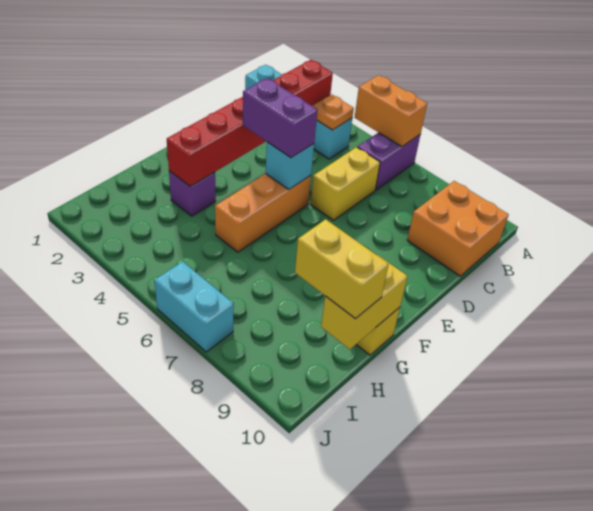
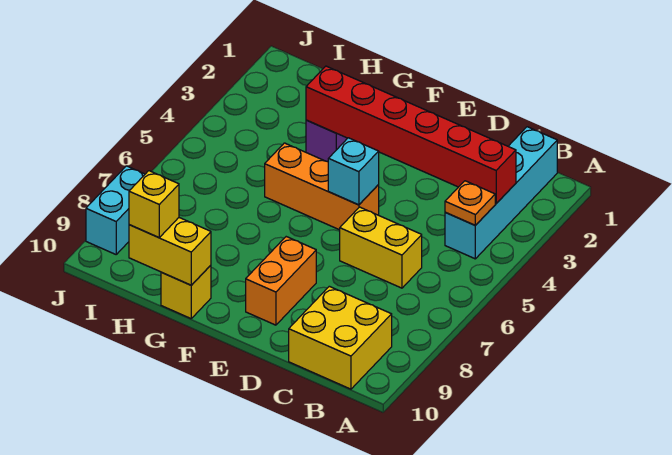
orange 1x2 brick [355,75,427,147] -> orange 1x2 brick moved to [246,237,316,325]
purple 1x2 brick [357,133,420,190] -> none
orange 2x2 brick [407,181,509,276] -> yellow 2x2 brick [289,286,392,389]
purple 1x2 brick [243,78,317,158] -> none
yellow 1x2 brick [295,219,389,319] -> yellow 1x1 brick [129,171,179,238]
cyan 1x2 brick [154,261,234,352] -> cyan 1x2 brick moved to [86,166,145,254]

